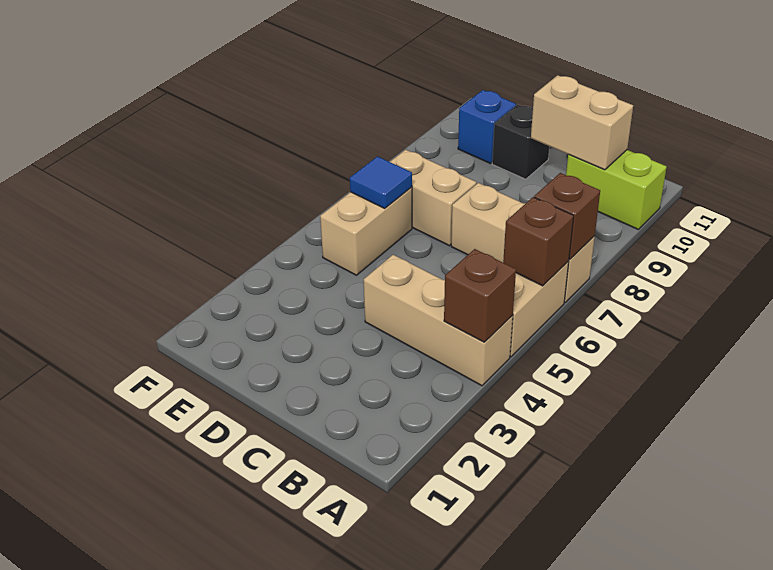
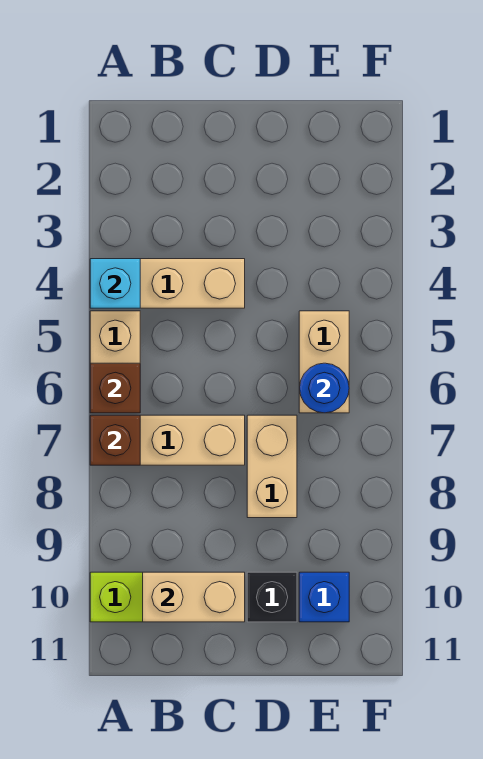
brown 1x1 brick [444,249,516,342] -> cyan 1x1 brick [90,259,140,308]
tan 1x2 brick [390,150,476,246] -> tan 1x2 brick turned to [247,415,297,518]
blue 1x1 tile [350,157,412,208] -> blue 1x1 round brick [300,363,349,413]

